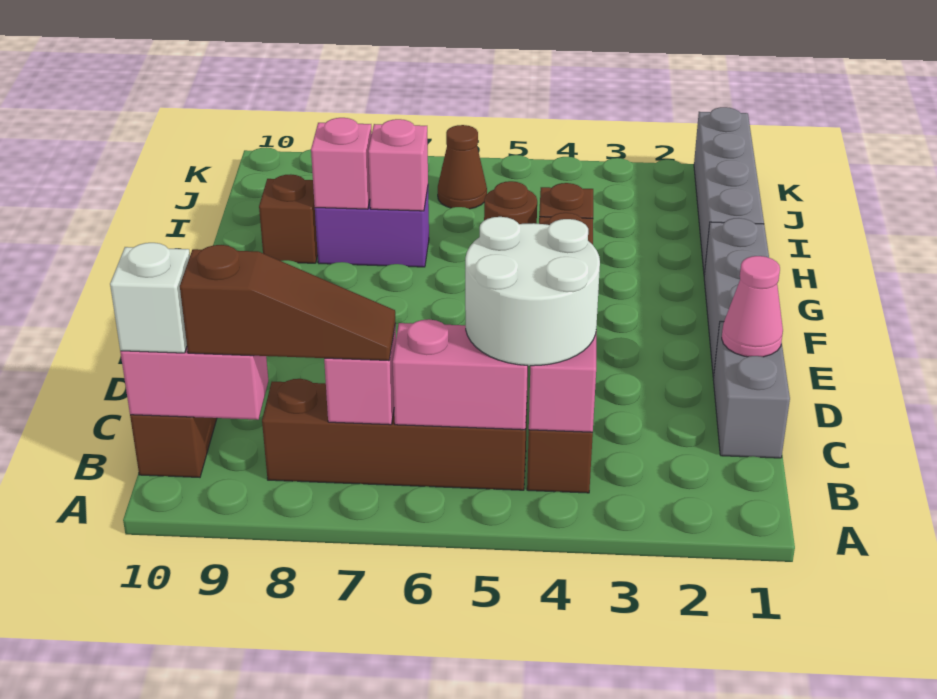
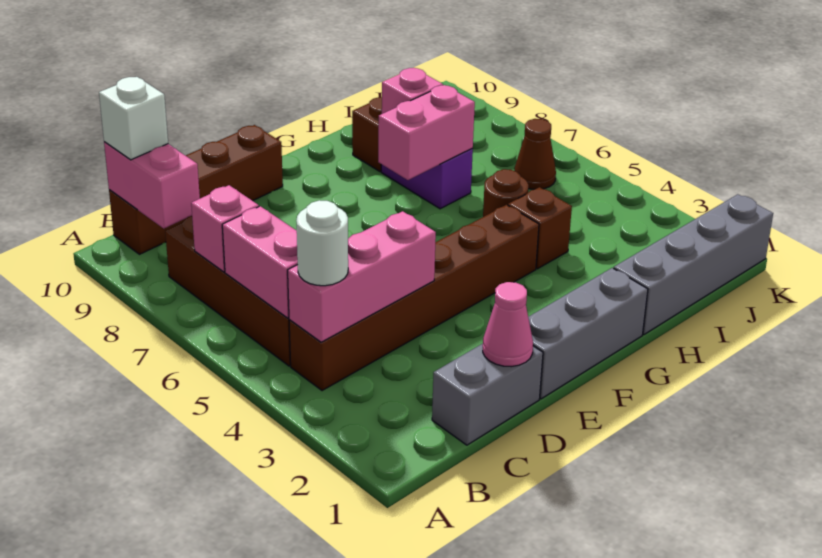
white 2x2 round brick [465,217,600,366] -> white 1x1 round brick [296,200,348,286]
brown 1x3 slope [180,245,395,361] -> none
pink 1x1 brick [368,119,428,211] -> pink 1x2 brick [378,85,475,180]

